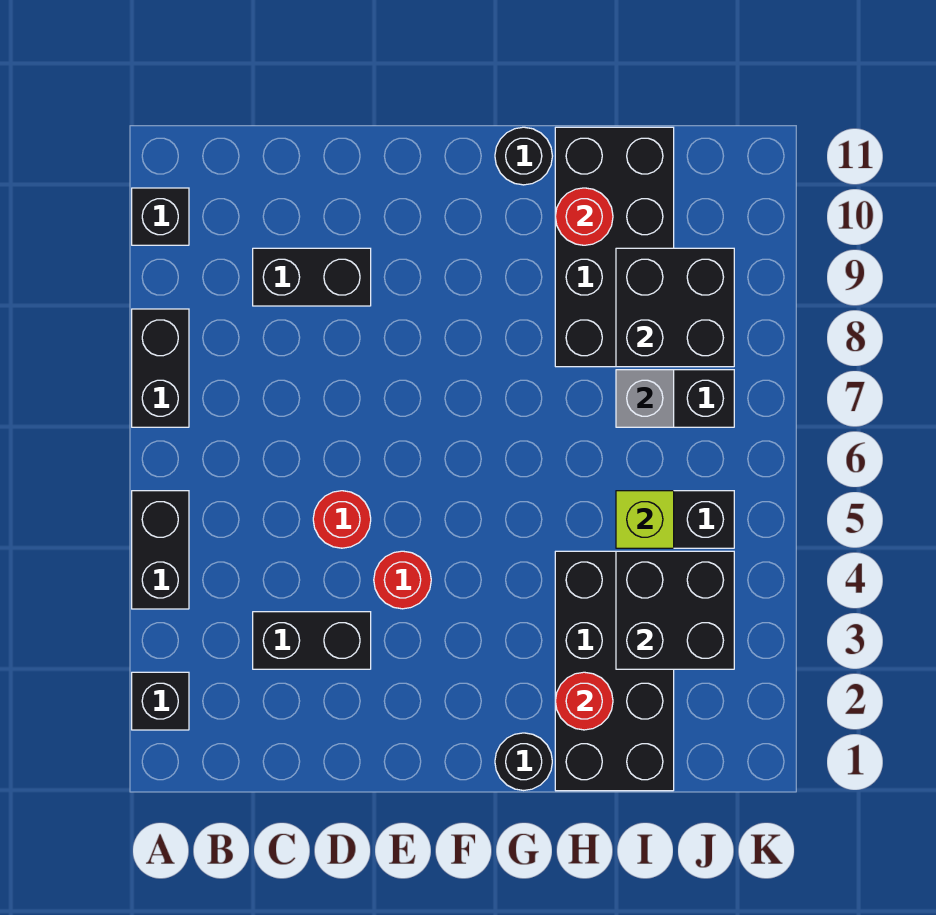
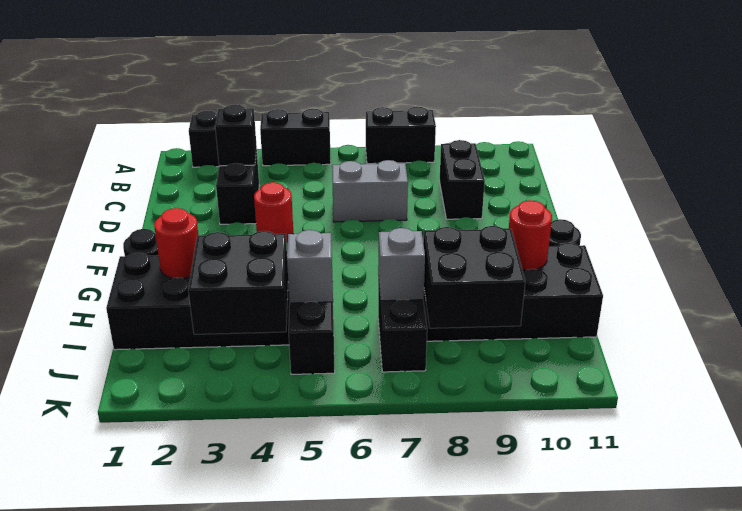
black 1x1 brick [132,188,189,245] -> black 1x1 brick moved to [215,105,257,166]
red 1x1 round brick [313,491,371,548] -> none
none -> grey 1x2 brick [332,160,408,222]
lime 1x1 brick [616,491,674,548] -> grey 1x1 brick [287,230,333,303]

